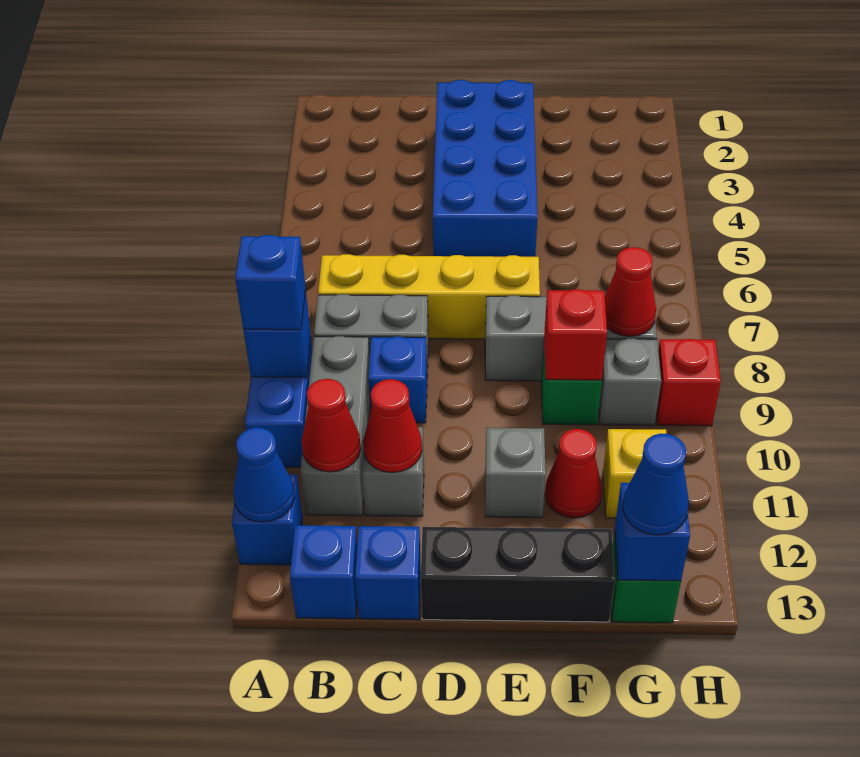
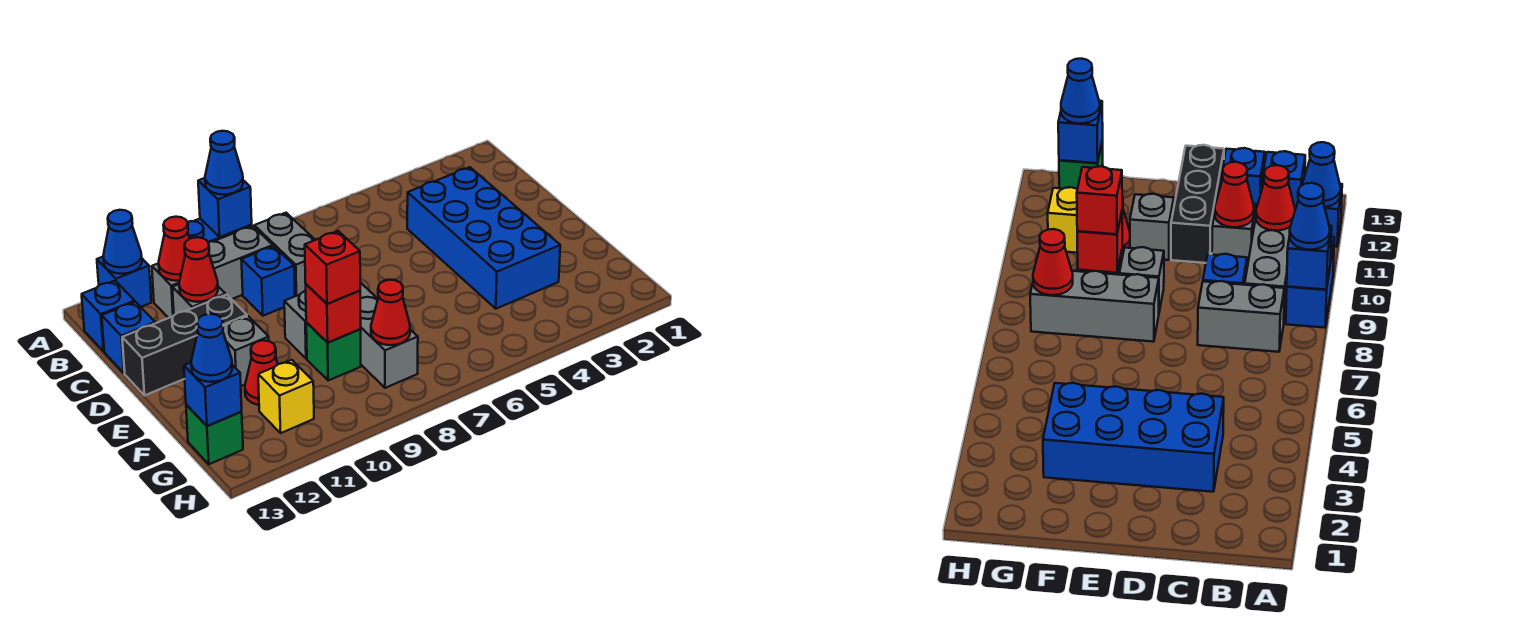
blue 1x1 brick [235,235,306,330] -> blue 1x1 cone [205,131,243,195]
yellow 1x4 brick [318,254,540,339] -> none
blue 2x4 brick [433,80,537,257] -> blue 2x4 brick turned to [407,167,560,309]
black 1x3 brick [421,527,615,622] -> black 1x3 brick turned to [122,295,247,395]
grey 1x1 brick [599,339,661,425] -> grey 1x1 brick moved to [284,291,307,359]
red 1x1 brick [656,339,721,426] -> red 1x1 brick moved to [305,231,360,304]

